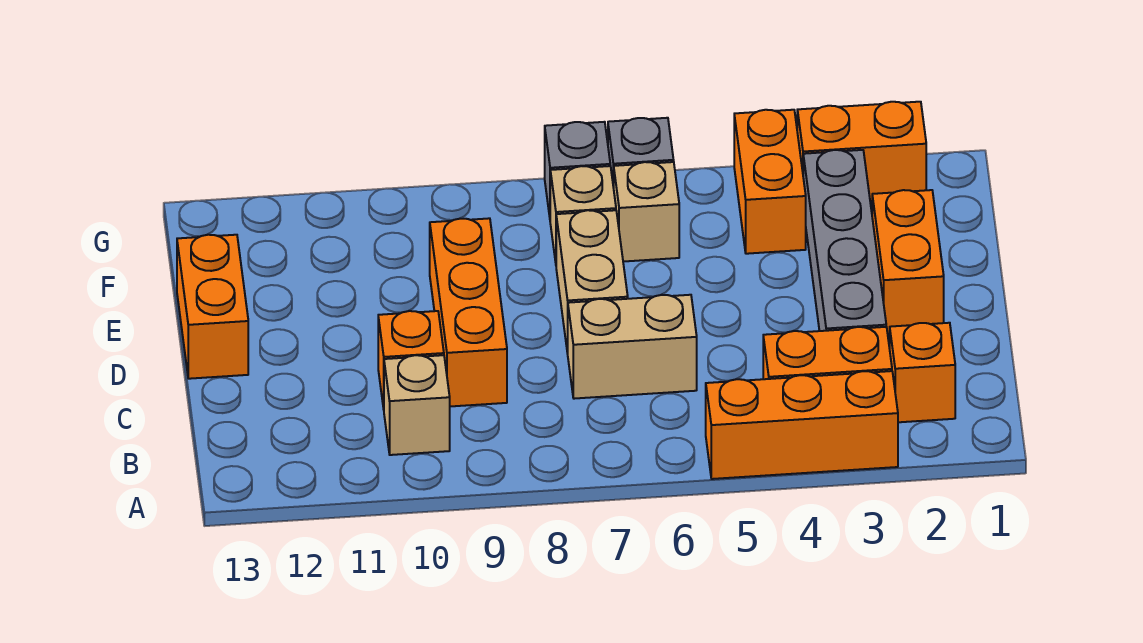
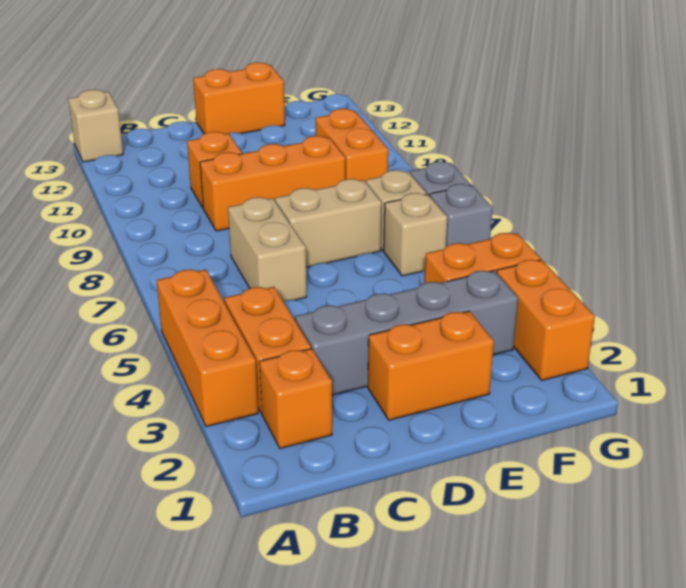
tan 1x1 brick [384,355,450,455] -> tan 1x1 brick moved to [68,90,123,162]
none -> orange 1x2 brick [316,109,388,182]

